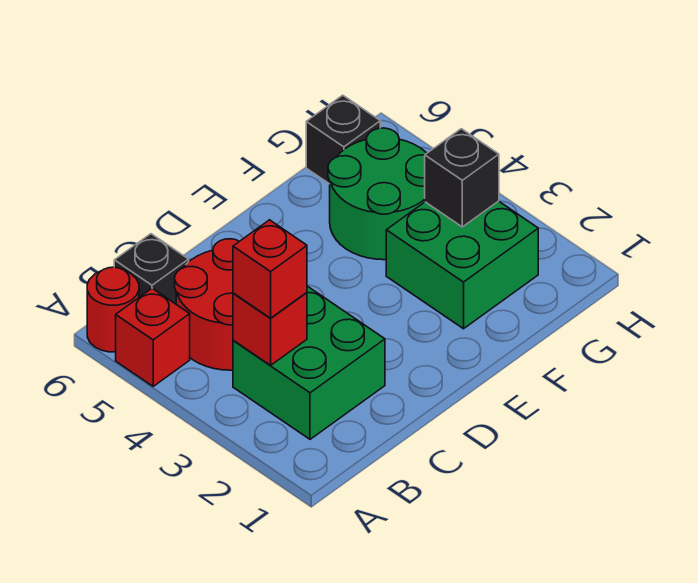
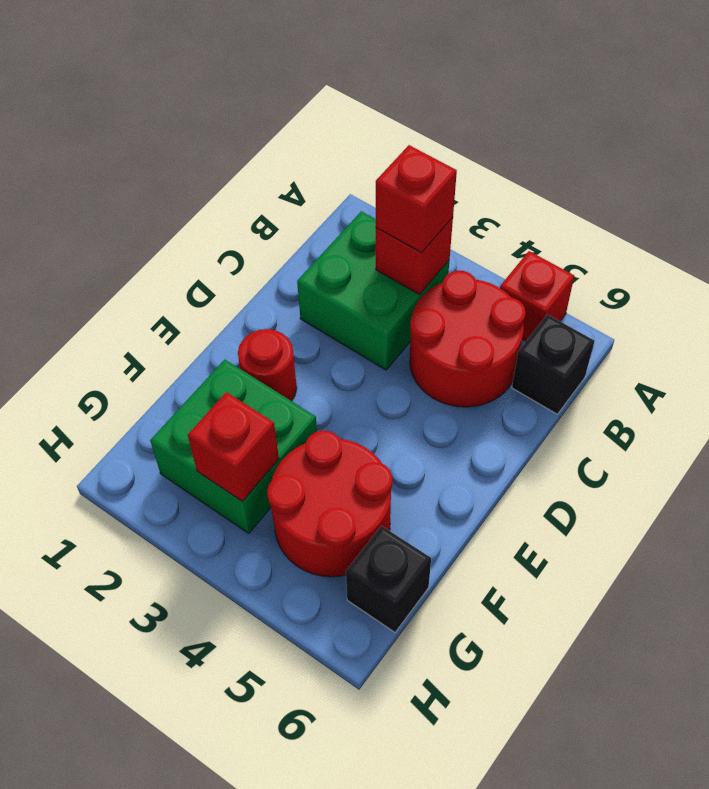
red 1x1 round brick [87,267,139,352] -> red 1x1 round brick moved to [238,329,297,401]
green 2x2 round brick [328,128,427,260] -> red 2x2 round brick [267,431,392,577]
black 1x1 brick [425,129,499,227] -> red 1x1 brick [188,392,279,501]

